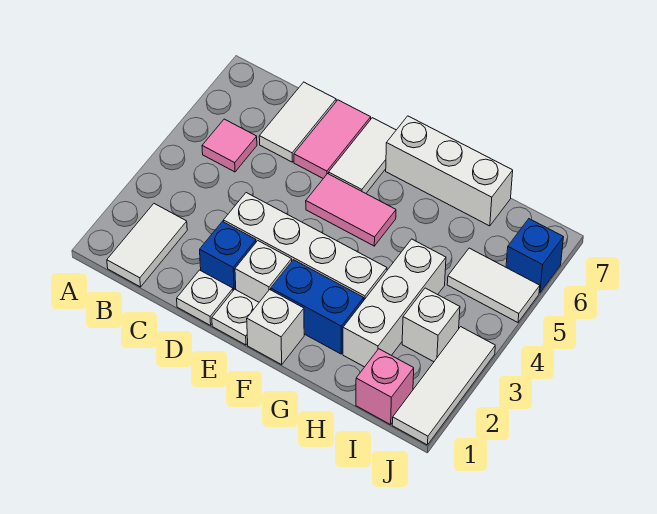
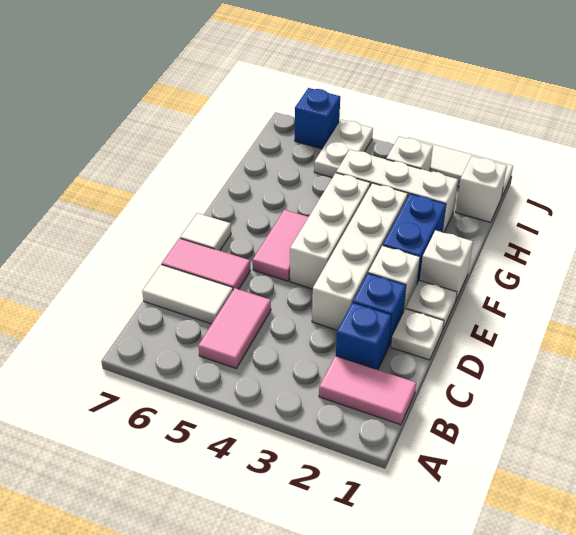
white 1x2 tile [107,204,187,287] -> pink 1x2 tile [319,356,416,425]
pink 1x1 tile [202,119,257,172] -> pink 1x2 tile [198,288,271,368]
none -> blue 1x1 brick [336,302,392,370]
white 1x2 tile [329,118,396,193] -> white 1x1 tile [180,213,231,251]
white 1x3 brick [386,116,513,226] -> white 1x3 brick moved to [290,173,370,289]
pink 1x1 brick [356,349,414,425] -> white 1x1 brick [456,156,507,222]
white 1x2 tile [447,248,540,322] -> white 1x2 plate [314,120,373,178]

